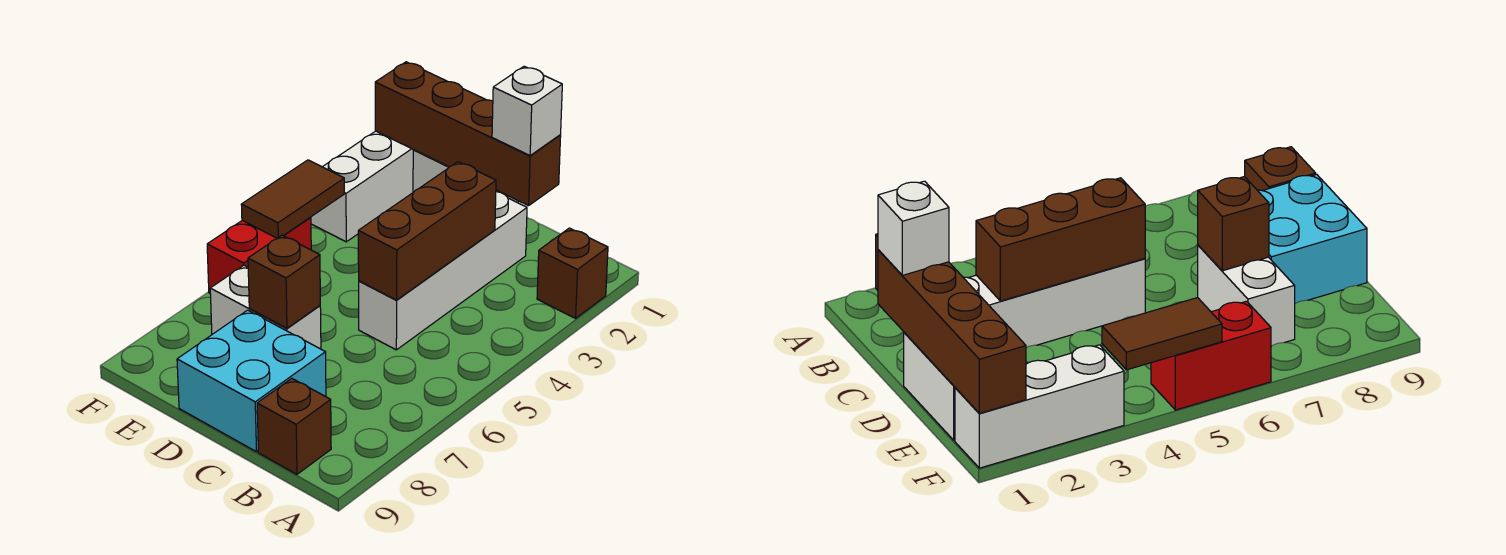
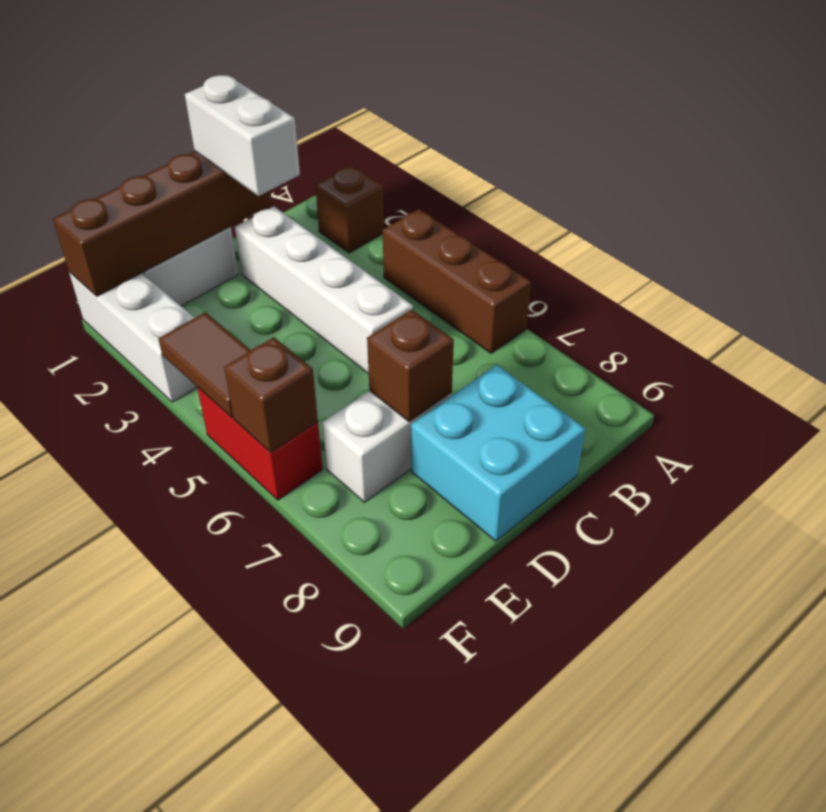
brown 1x1 brick [257,378,331,474] -> brown 1x1 brick moved to [224,337,318,453]
white 1x1 brick [492,66,562,156] -> white 1x2 brick [185,75,300,196]
brown 1x3 brick [358,162,496,300] -> brown 1x3 brick moved to [383,209,531,353]

